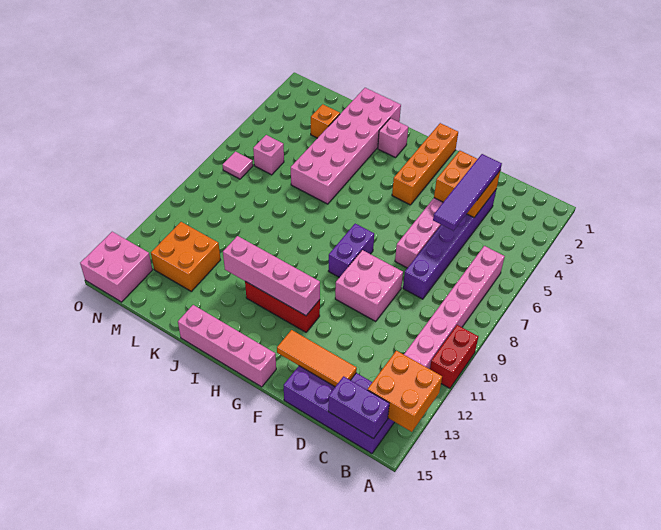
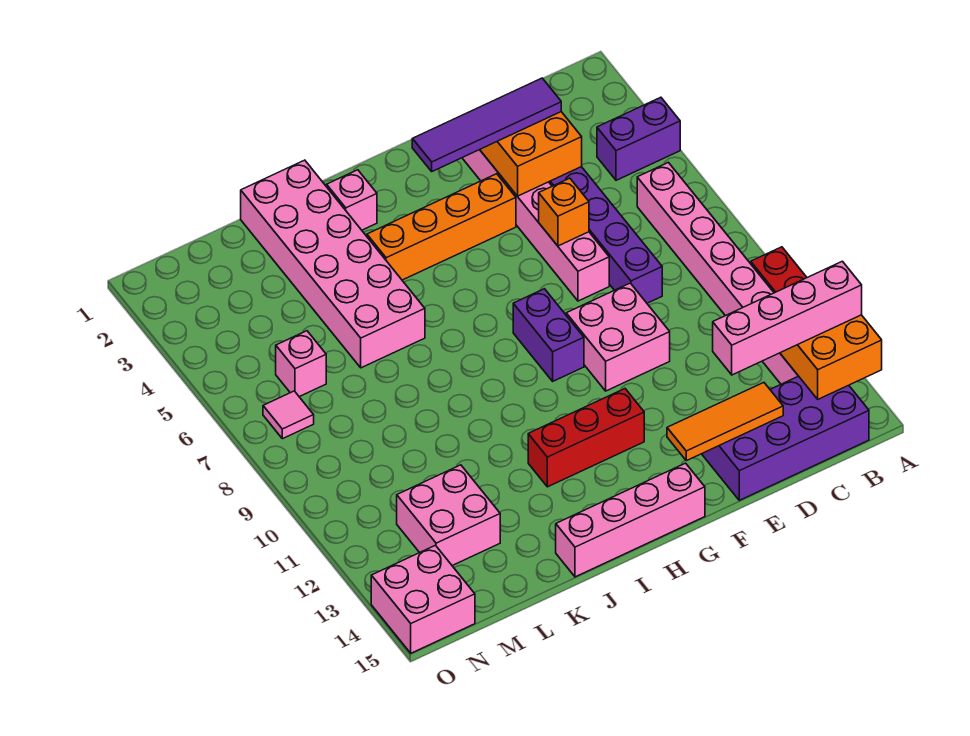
purple 1x2 brick [328,376,389,439] -> purple 1x2 brick moved to [597,97,680,180]
purple 1x4 tile [433,154,502,231] -> purple 1x4 tile turned to [412,78,561,171]
orange 1x4 brick [392,123,458,205] -> orange 1x4 brick turned to [367,174,516,280]
pink 1x4 brick [223,236,320,316] -> pink 1x4 brick moved to [713,261,862,375]
orange 1x1 brick [311,104,340,138] -> orange 1x1 brick moved to [539,178,589,246]
orange 2x2 brick [151,222,220,291] -> pink 2x2 brick [397,465,500,566]

